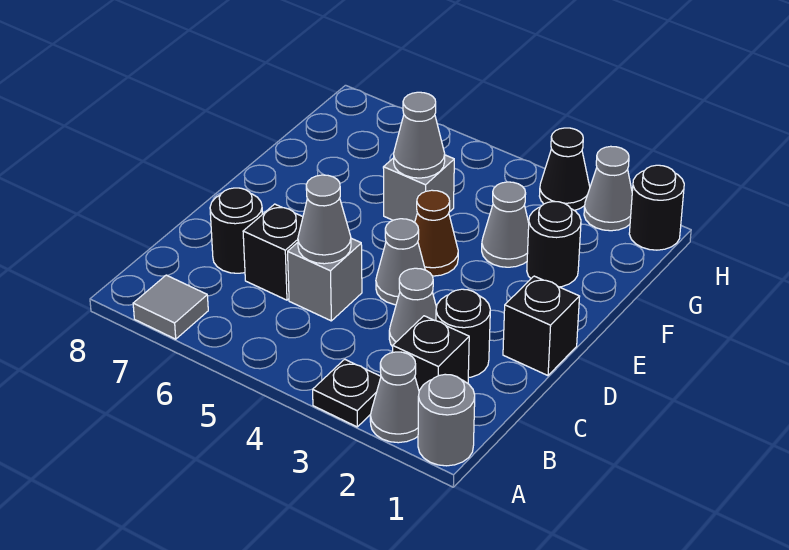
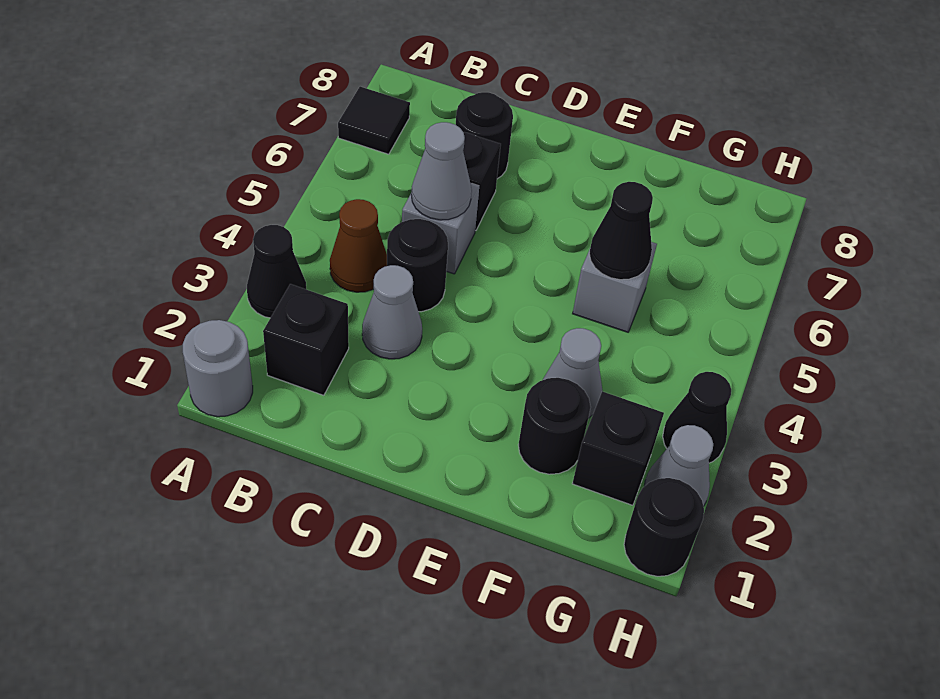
grey 1x1 cone [370,352,419,443] -> none
black 1x1 plate [313,359,381,427] -> black 1x1 cone [247,225,306,318]
grey 1x1 tile [133,275,208,339] -> black 1x1 tile [338,87,410,154]
black 1x1 round brick [436,289,490,378] -> black 1x1 round brick moved to [387,219,448,312]
black 1x1 brick [503,276,580,376] -> black 1x1 brick moved to [572,391,664,505]
grey 1x1 cone [376,219,425,305] -> none
brown 1x1 cone [415,190,458,276] -> brown 1x1 cone moved to [330,199,387,292]
grey 1x1 cone [394,92,445,178] -> black 1x1 cone [589,182,653,280]

